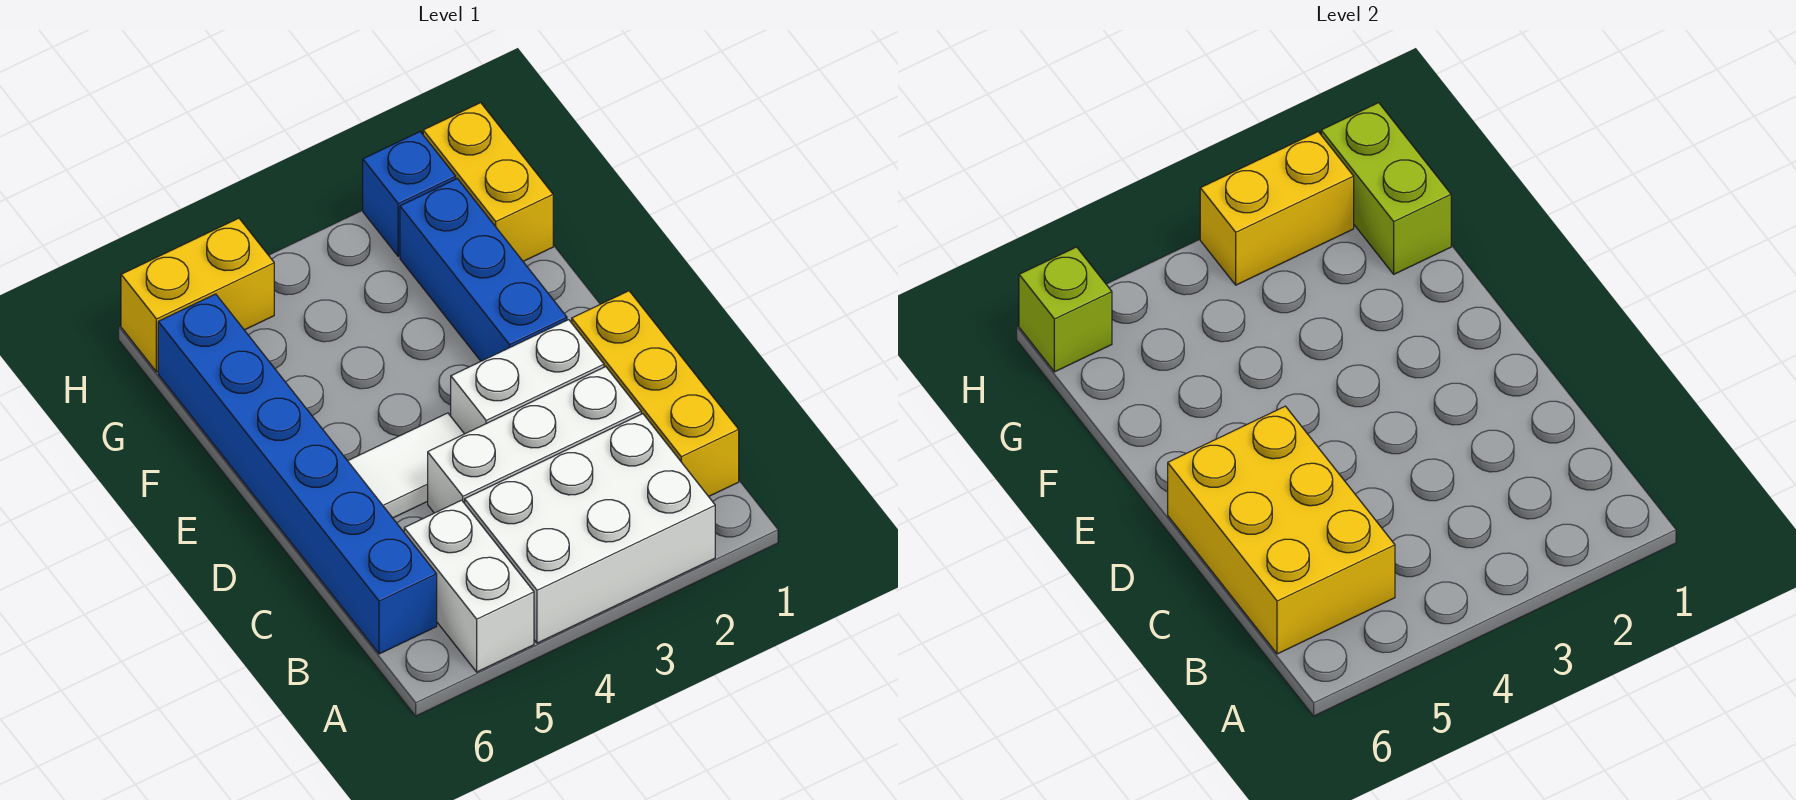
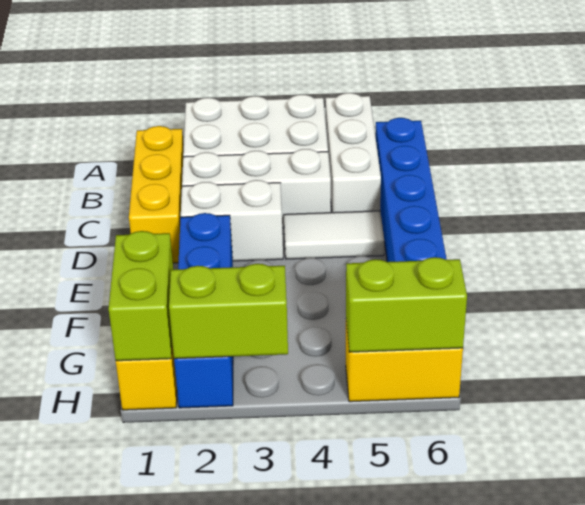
white 1x2 brick [404,500,534,672] -> white 1x3 brick [326,93,381,213]
yellow 2x3 brick [1168,406,1395,654] -> none
yellow 1x2 brick [1200,132,1354,285] -> lime 1x2 brick [169,264,288,359]
lime 1x1 brick [1019,247,1112,372] -> lime 1x2 brick [346,257,467,352]

